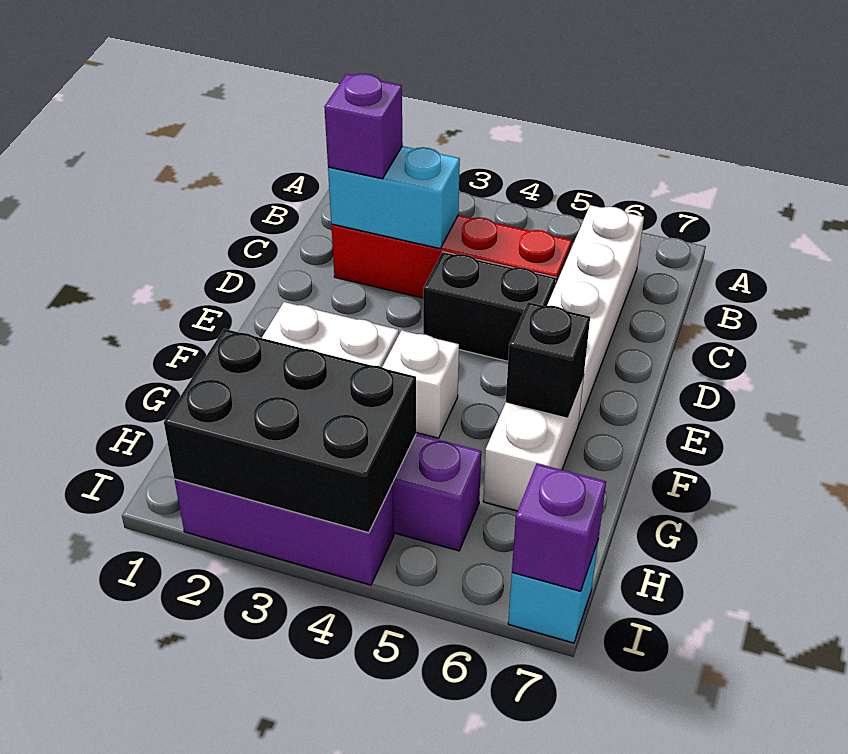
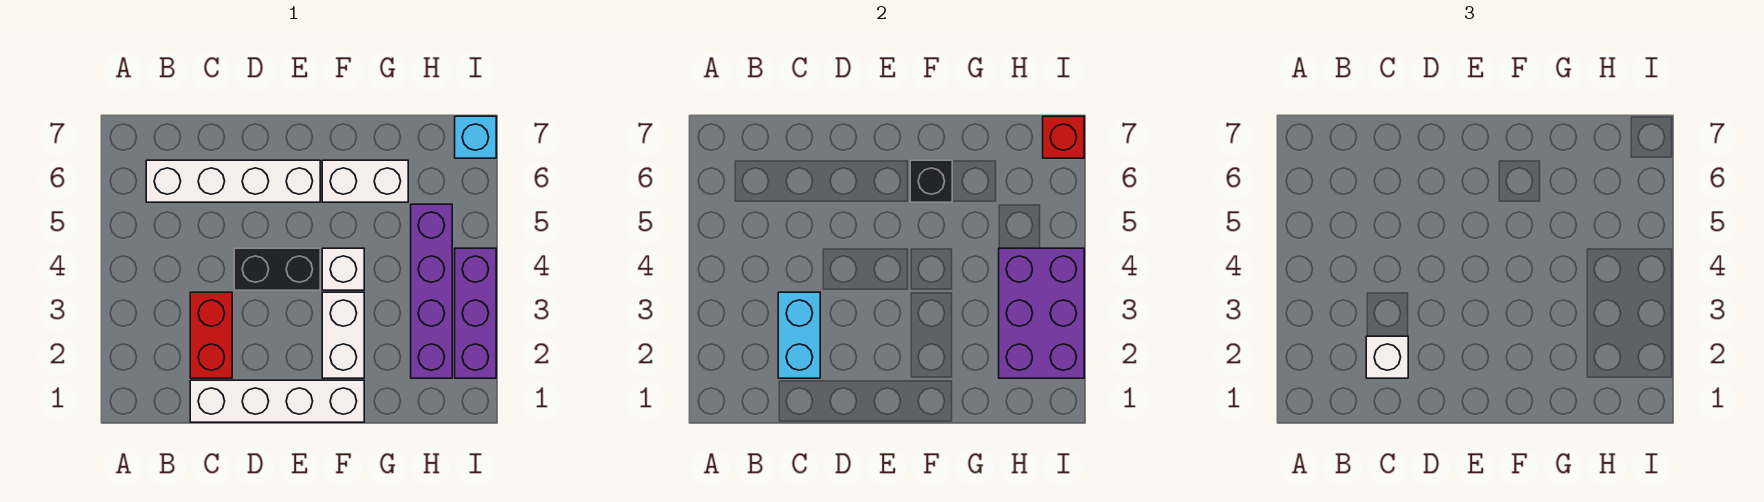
none -> white 1x4 brick [190,380,364,422]
red 1x4 brick [331,215,572,298] -> red 1x2 brick [190,292,232,378]
purple 1x1 brick [324,74,403,179] -> white 1x1 brick [1366,336,1408,378]
black 1x2 brick [423,252,556,361] -> black 1x2 brick turned to [234,248,320,290]
black 2x3 brick [164,329,416,533] -> purple 2x3 brick [999,248,1084,378]
purple 1x1 brick [512,464,606,591] -> red 1x1 brick [1043,116,1084,158]

